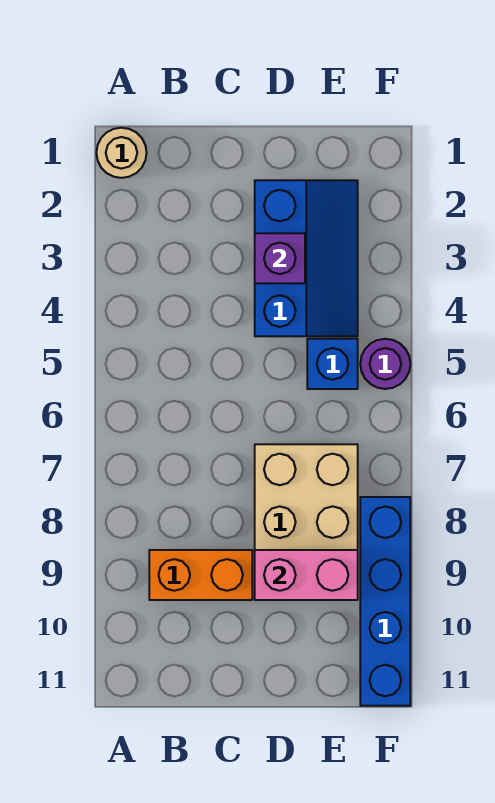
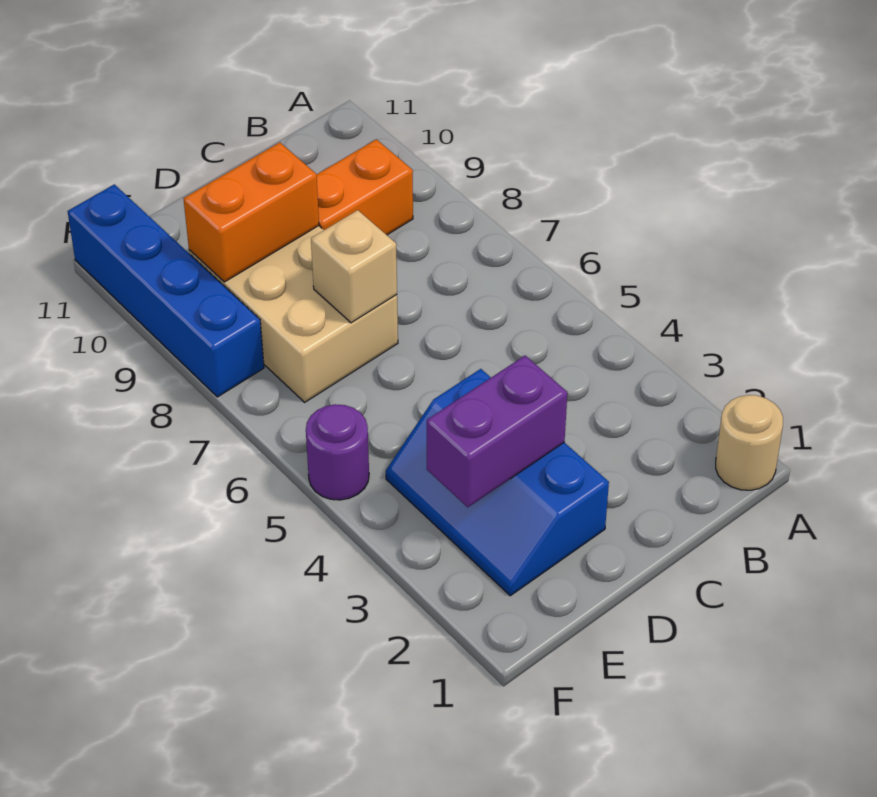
purple 1x1 brick [255,233,305,283] -> purple 1x2 brick [427,356,567,507]
none -> tan 1x1 brick [311,210,397,323]
pink 1x2 brick [255,550,358,600] -> orange 1x2 brick [183,143,319,282]
blue 1x1 brick [307,339,358,389] -> none

